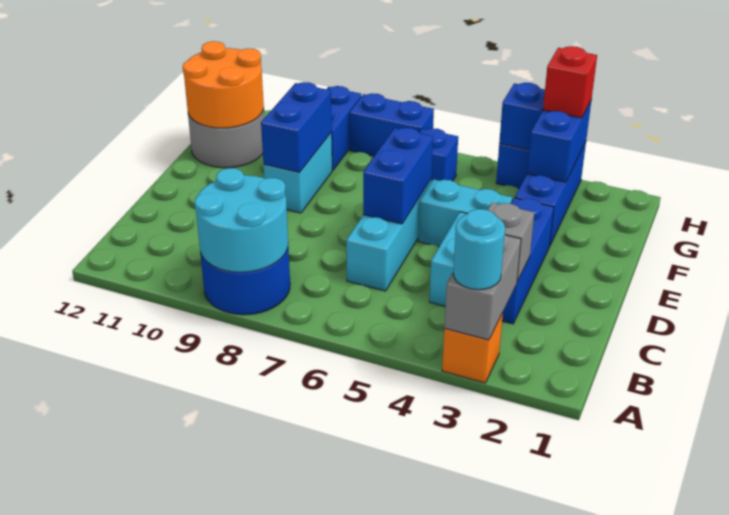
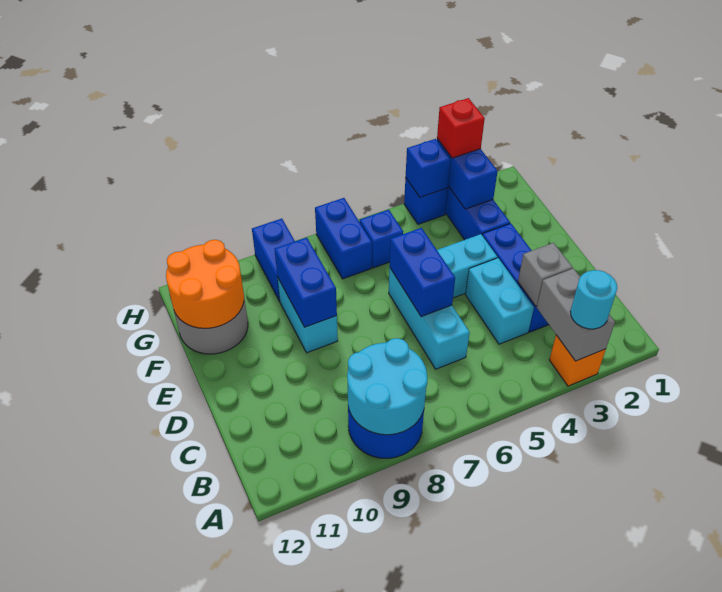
blue 1x2 brick [350,93,434,156] -> blue 1x2 brick turned to [315,198,372,279]

